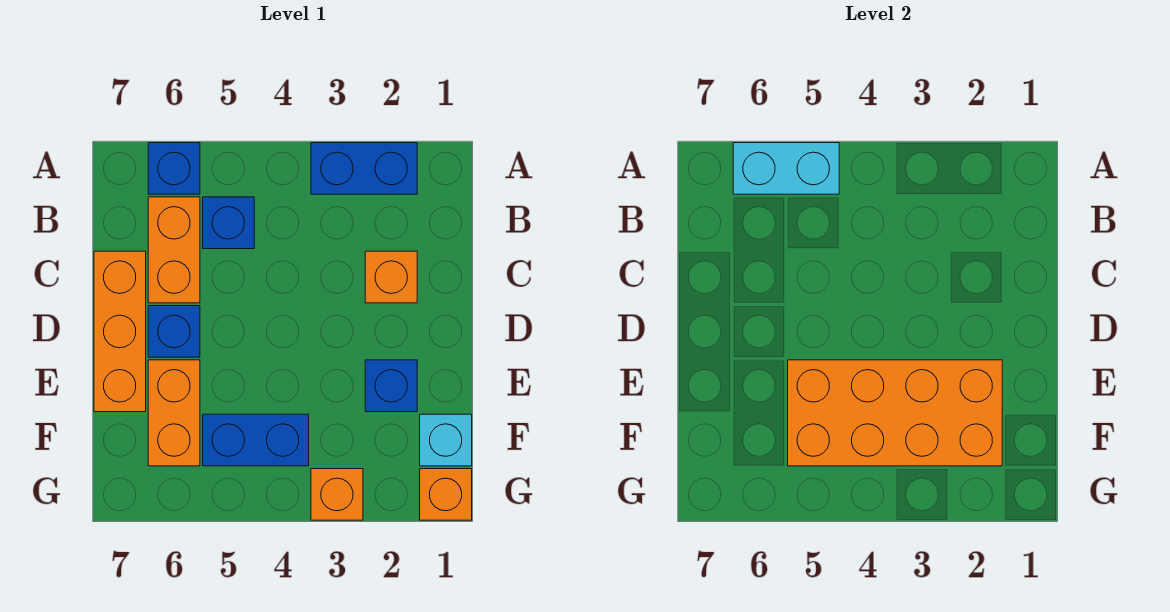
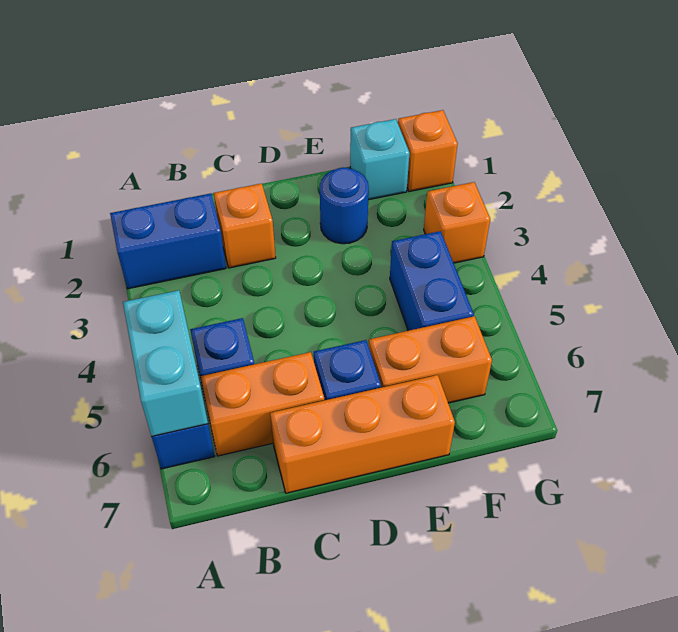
blue 1x2 brick [311,143,417,194] -> blue 1x2 brick turned to [110,193,226,289]
blue 1x1 brick [365,360,417,412] -> blue 1x1 round brick [320,168,369,244]
orange 2x4 brick [788,360,1002,466] -> none

